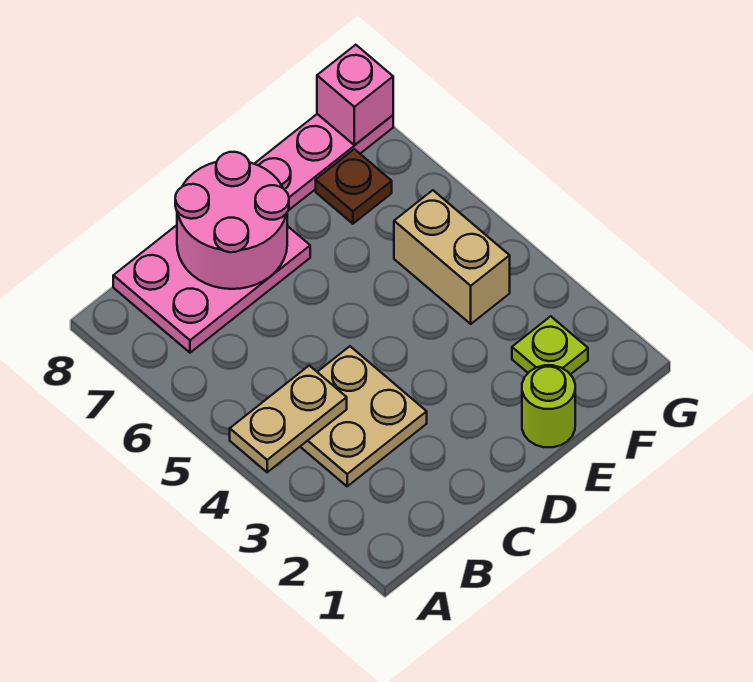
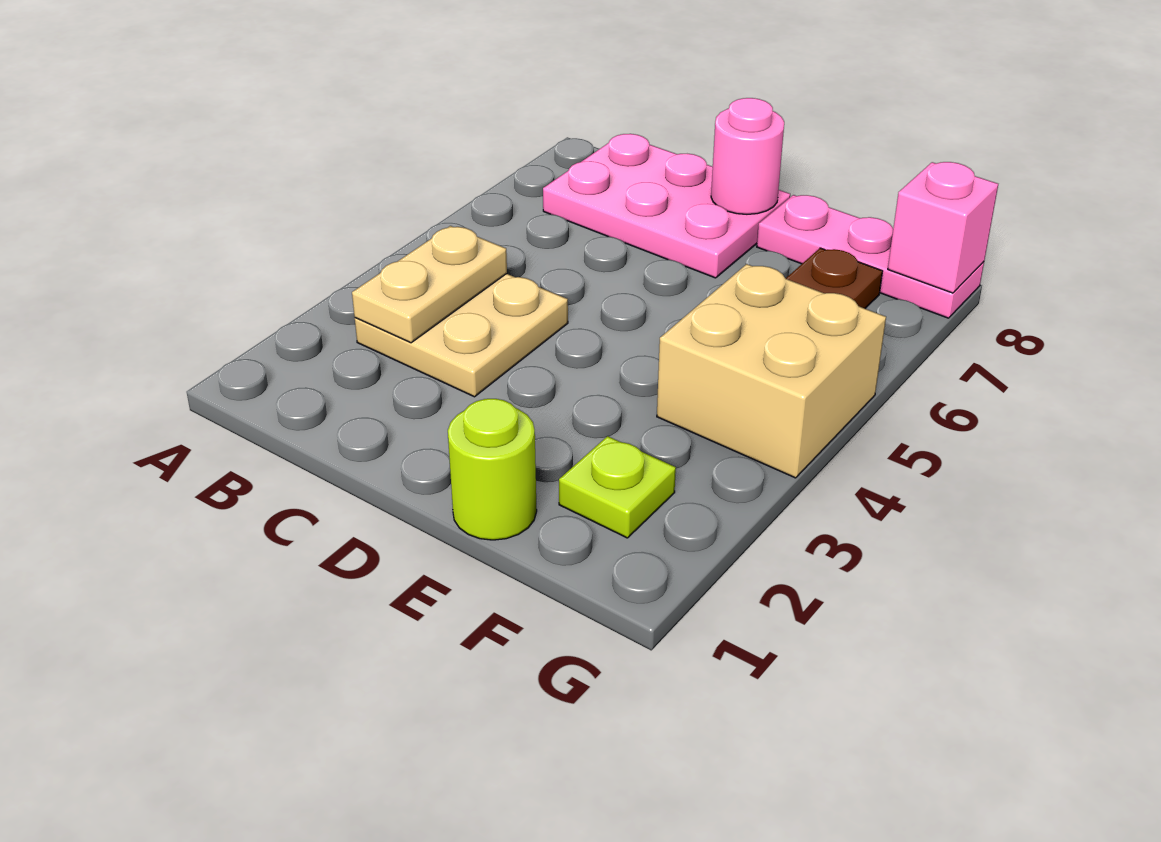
tan 1x2 plate [230,366,347,472] -> tan 1x2 plate turned to [352,226,507,343]
pink 2x2 round brick [175,152,289,289] -> pink 1x1 round brick [711,98,784,214]
tan 1x2 brick [394,190,510,324] -> tan 2x2 brick [657,264,886,478]

